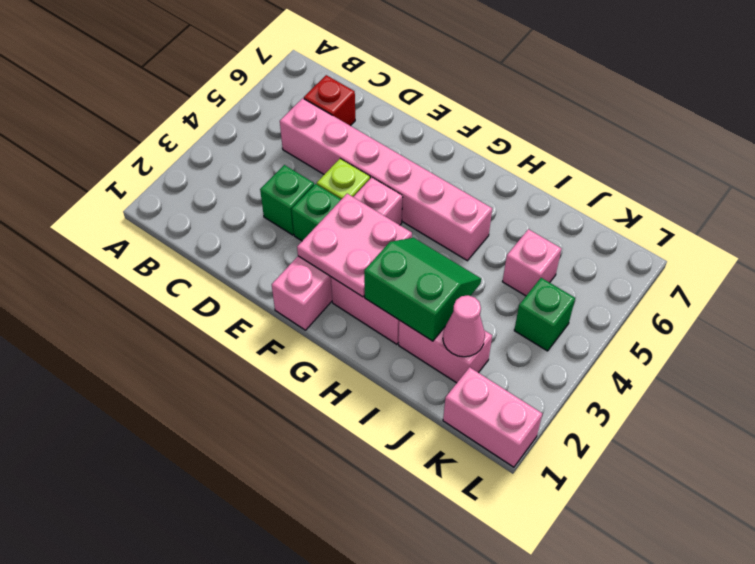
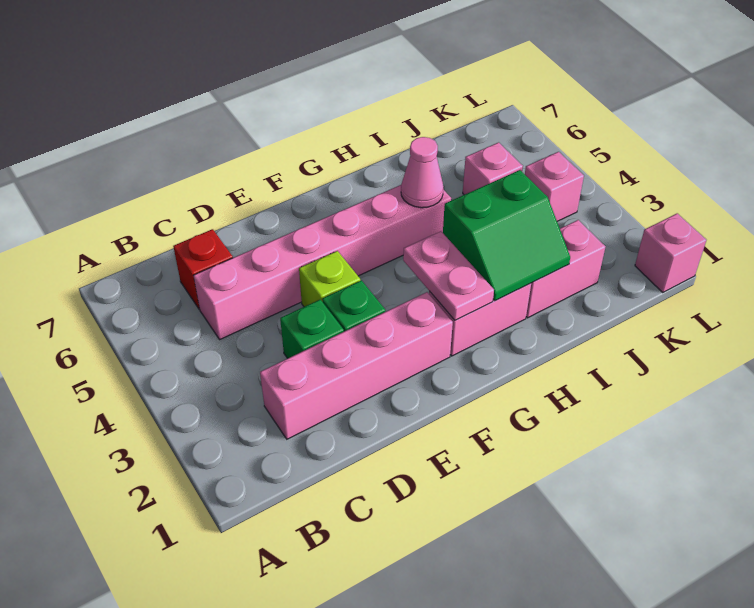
pink 1x4 brick [272,177,403,330] -> pink 1x4 brick turned to [260,292,453,439]
pink 2x2 plate [297,194,412,297] -> pink 1x2 plate [403,231,494,320]
green 2x2 slope [364,238,481,341] -> green 2x2 slope turned to [443,170,570,301]
pink 1x1 cone [443,295,485,357] -> pink 1x1 cone moved to [401,137,443,208]
pink 1x2 brick [443,367,542,467] -> pink 1x1 brick [635,213,706,293]
green 1x1 brick [514,278,575,351] -> pink 1x1 brick [525,152,584,221]

